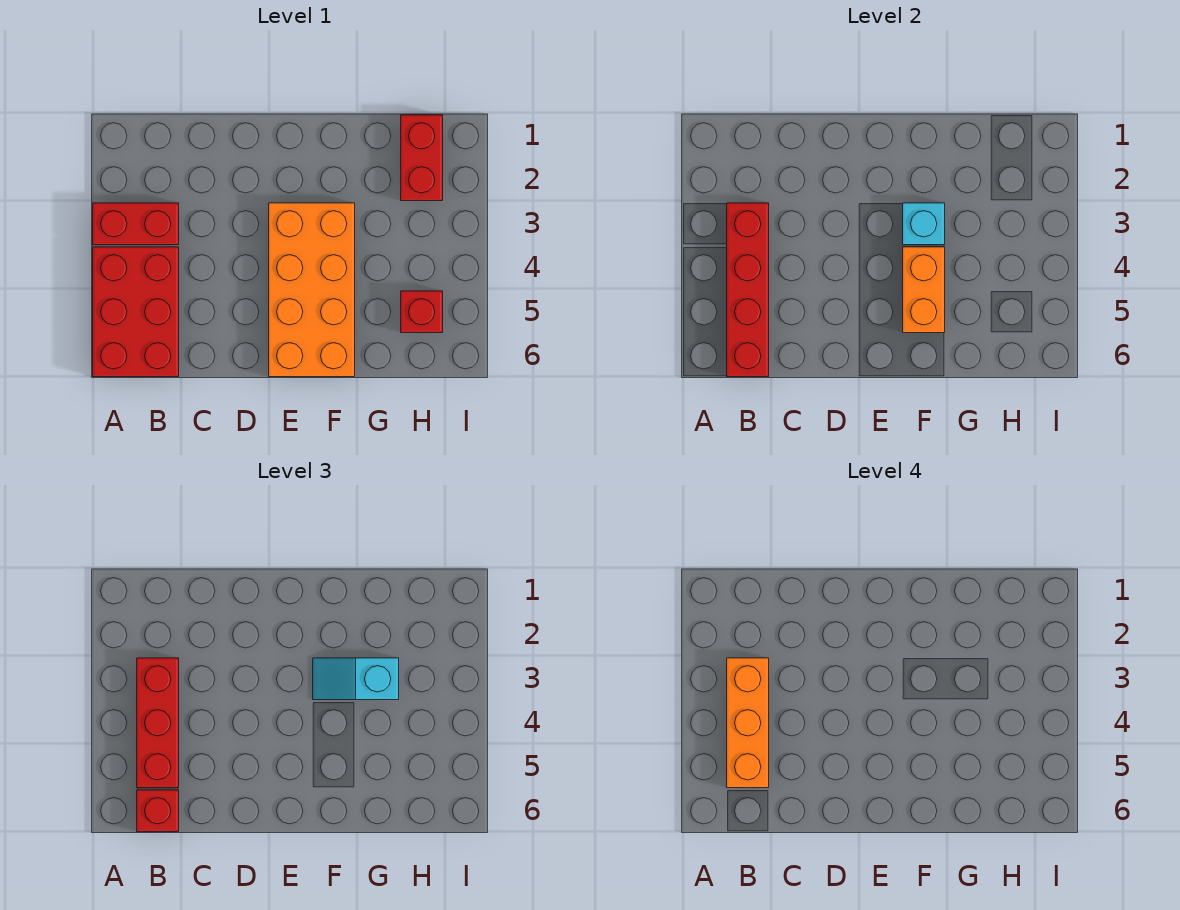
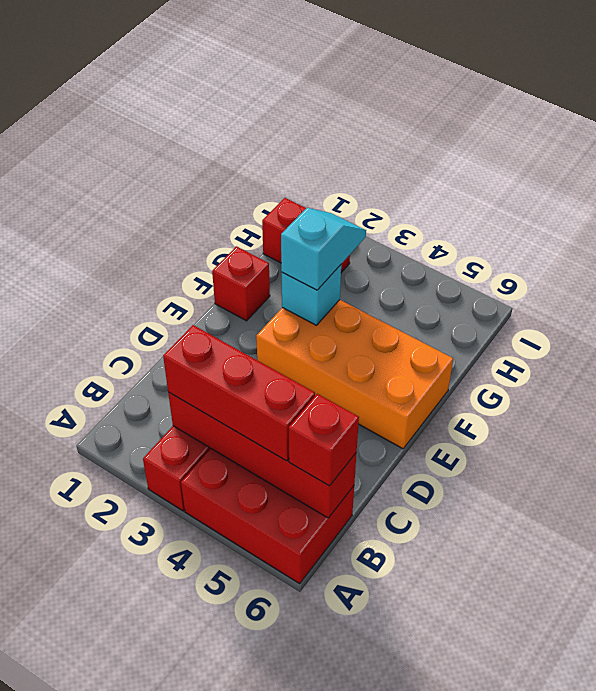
orange 1x3 brick [727,658,769,788] -> none
cyan 1x2 slope [313,658,399,700] -> cyan 1x2 slope turned to [281,208,366,290]
orange 1x2 brick [903,247,945,333] -> none
red 1x1 brick [401,291,443,333] -> red 1x1 brick moved to [212,246,270,321]

